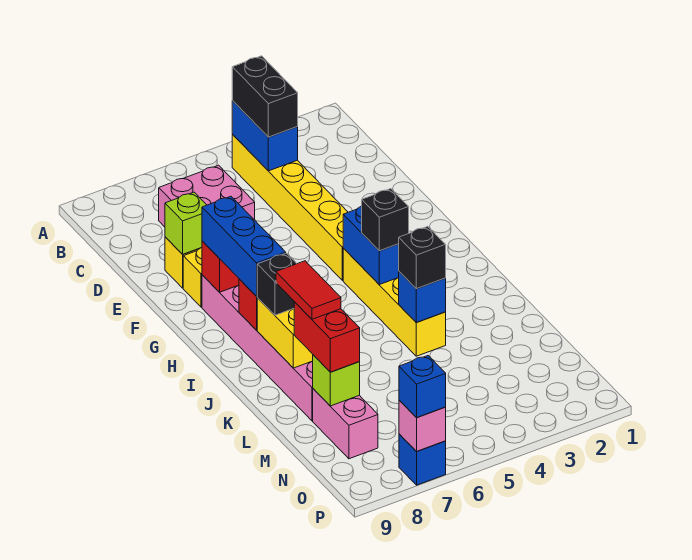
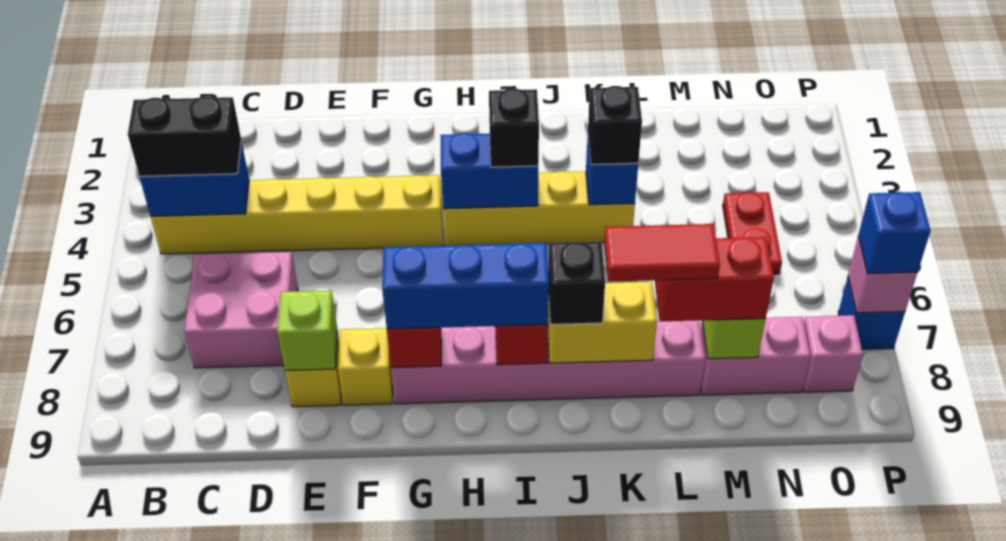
none -> red 1x2 plate [723,192,782,274]
none -> pink 1x1 brick [803,315,863,392]

